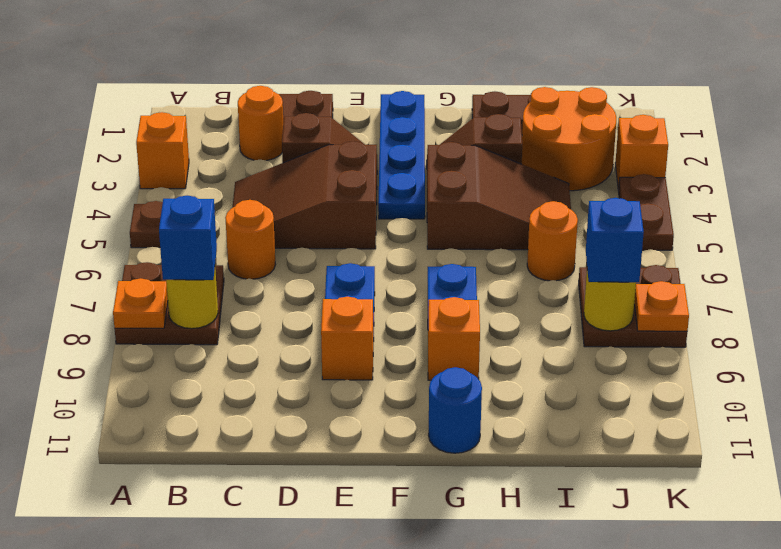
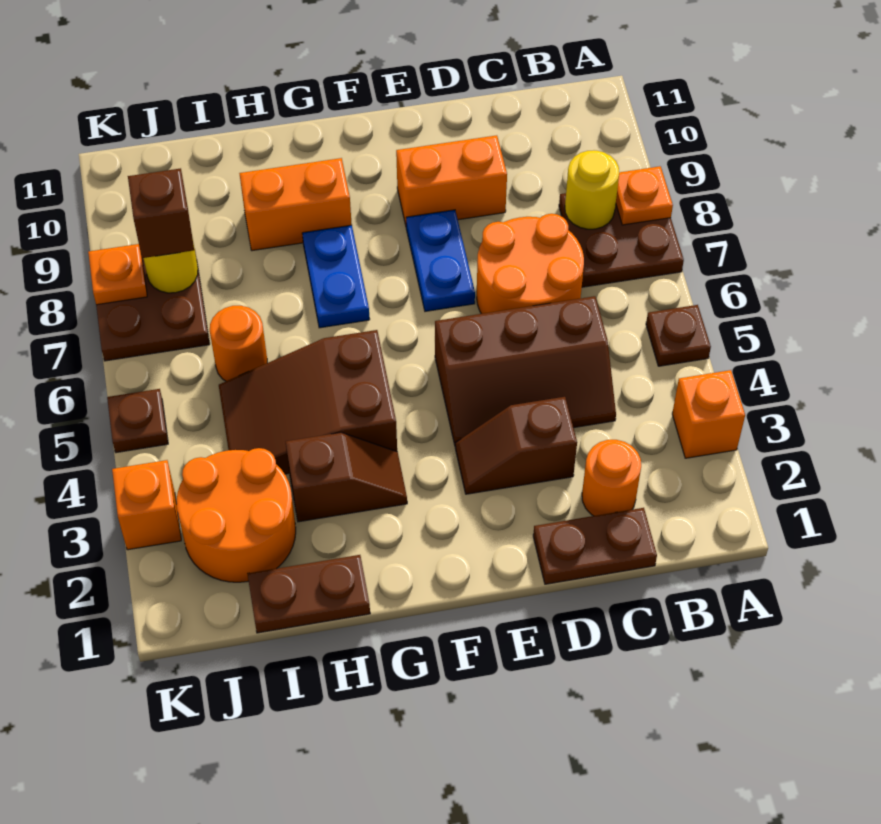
blue 1x1 brick [159,196,217,280] -> none
brown 2x3 slope [233,141,377,249] -> brown 2x3 slope turned to [435,296,616,447]
orange 1x1 round brick [225,200,275,279] -> orange 2x2 round brick [477,214,584,314]
orange 1x1 brick [321,297,373,380] -> orange 1x2 brick [396,135,507,225]
blue 1x4 plate [378,91,425,219] -> none
orange 1x1 brick [428,297,480,380] -> orange 1x2 brick [239,158,352,251]
blue 1x1 round brick [429,367,482,453] -> none
blue 1x1 brick [586,198,644,282] -> brown 1x1 brick [128,168,194,258]
brown 1x2 plate [619,174,674,250] -> brown 1x1 plate [107,389,168,453]

